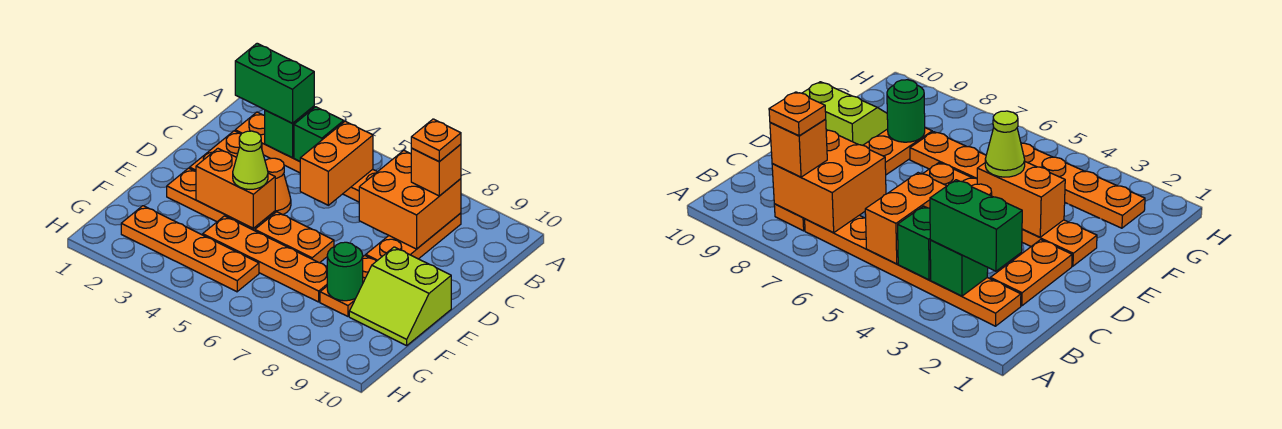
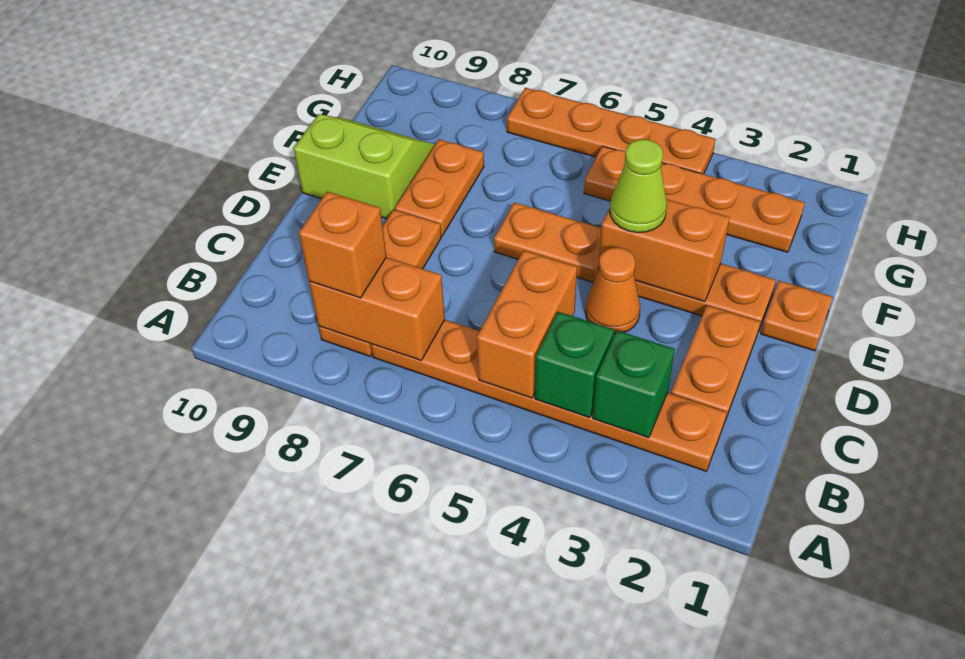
green 1x2 brick [235,43,314,123] -> none
orange 2x2 brick [359,150,461,249] -> orange 1x2 brick [309,257,445,361]
orange 1x1 plate [411,119,461,162] -> orange 1x1 plate moved to [761,281,833,351]
orange 1x4 plate [203,216,327,302] -> orange 1x4 plate moved to [507,88,715,174]
green 1x1 round brick [327,242,363,301] -> none

